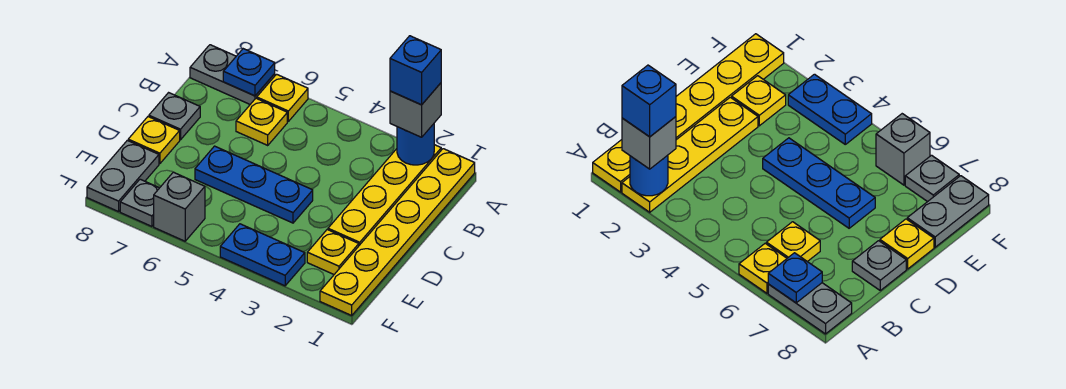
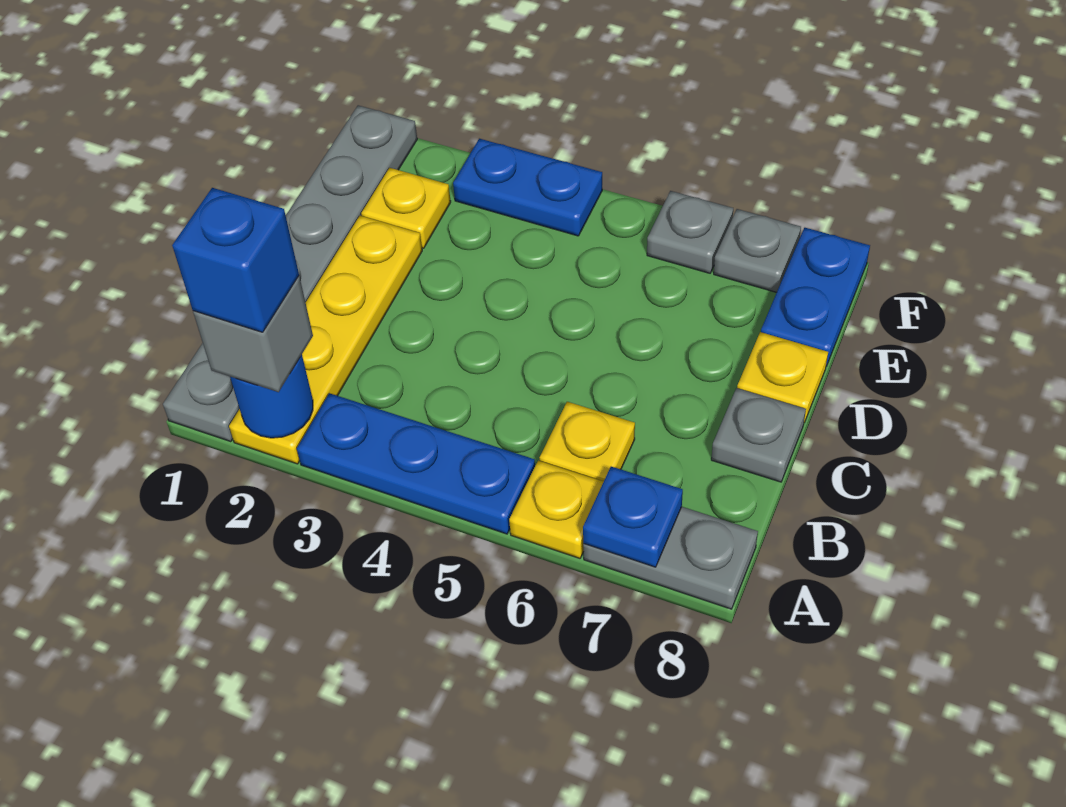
yellow 1x6 plate [320,149,475,315] -> grey 1x6 plate [163,105,417,442]
blue 1x3 plate [195,146,313,223] -> blue 1x3 plate moved to [297,393,535,534]
grey 1x2 plate [87,140,159,212] -> blue 1x2 plate [761,228,870,366]
grey 1x1 brick [154,172,205,241] -> grey 1x1 plate [647,191,733,273]

